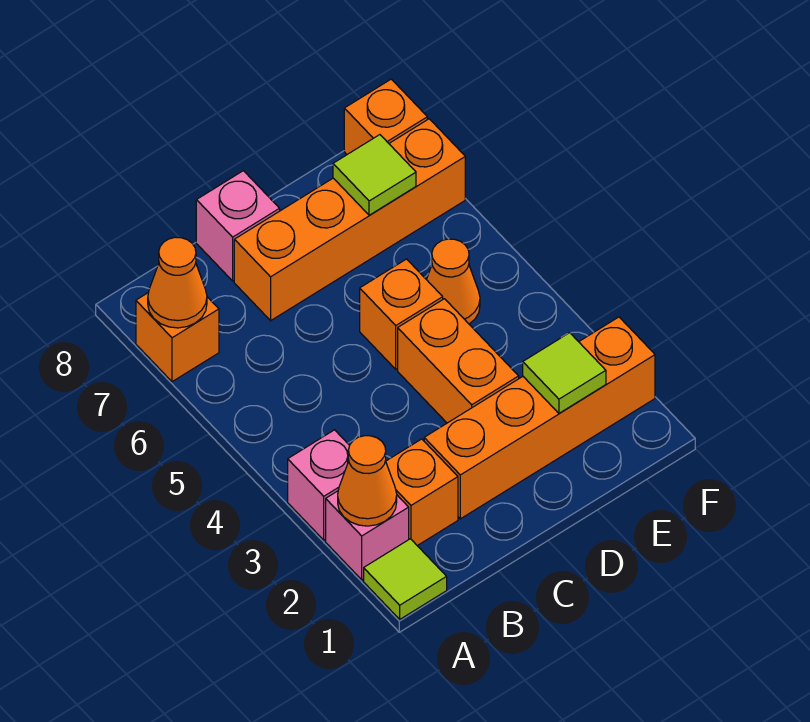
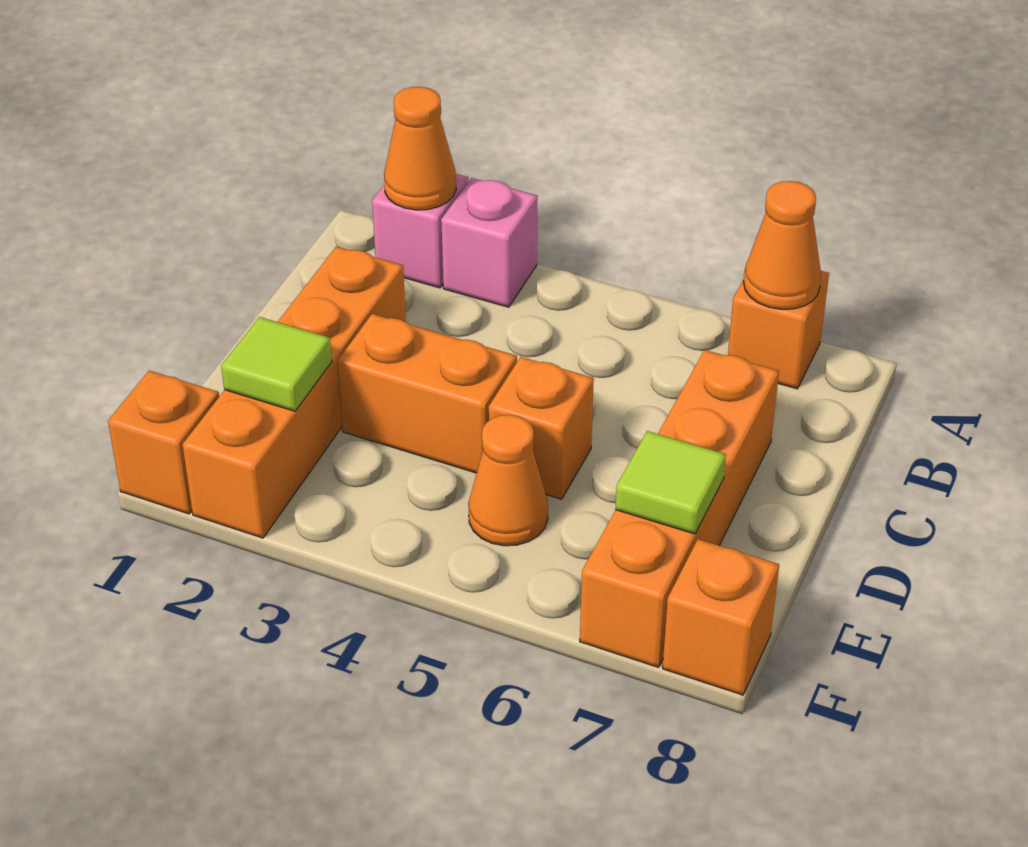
lime 1x1 tile [364,539,447,619] -> none
orange 1x1 brick [386,439,458,546] -> orange 1x1 brick moved to [108,371,219,514]
pink 1x1 brick [196,171,280,281] -> none

